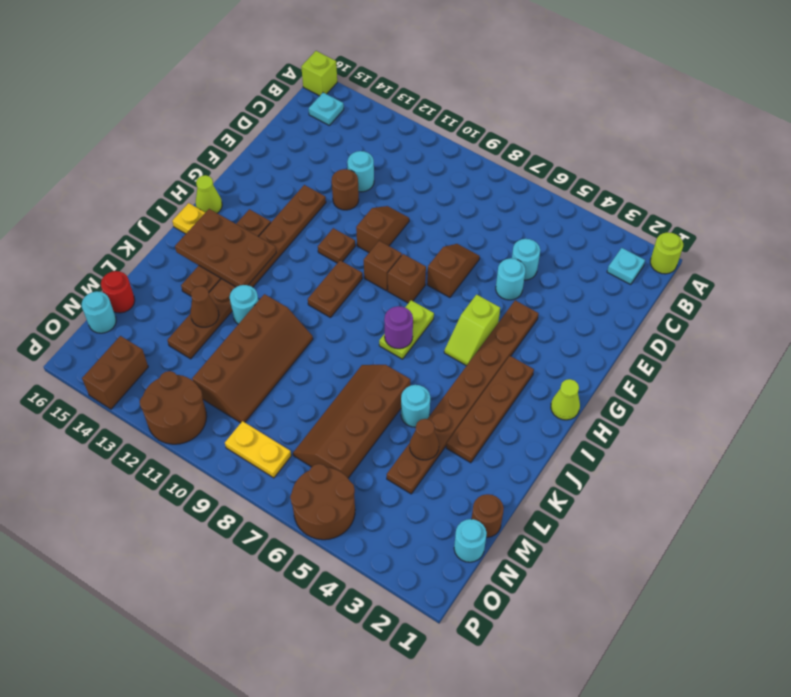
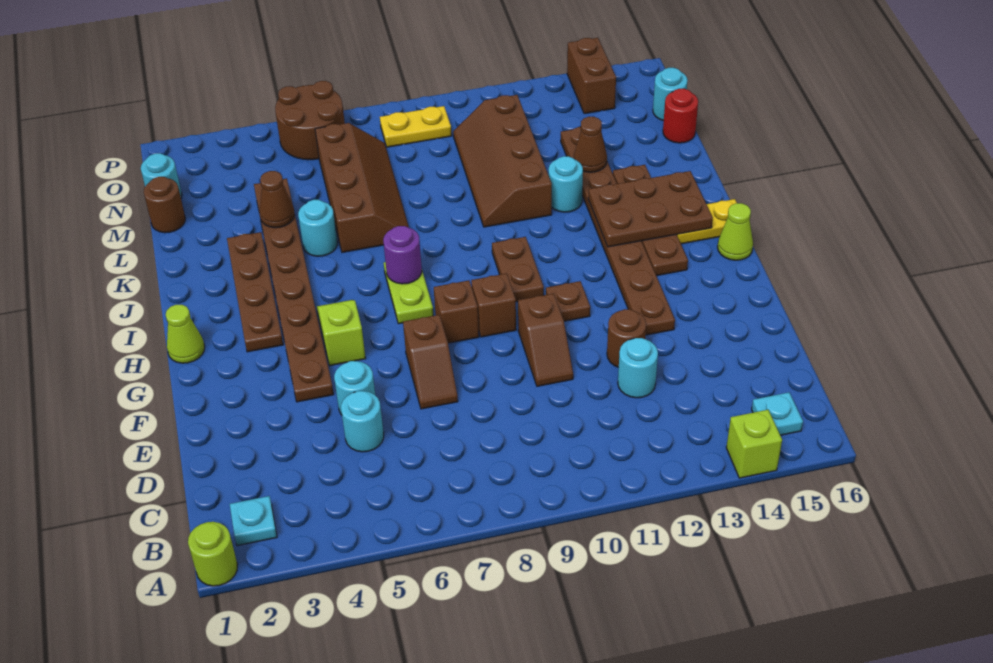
lime 1x1 brick [301,51,337,96] -> lime 1x1 brick moved to [726,410,782,478]
brown 2x2 round brick [140,371,207,444] -> none

